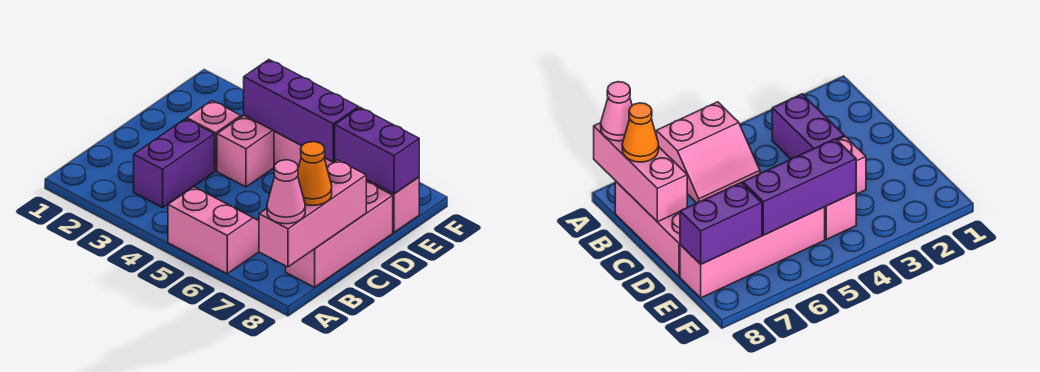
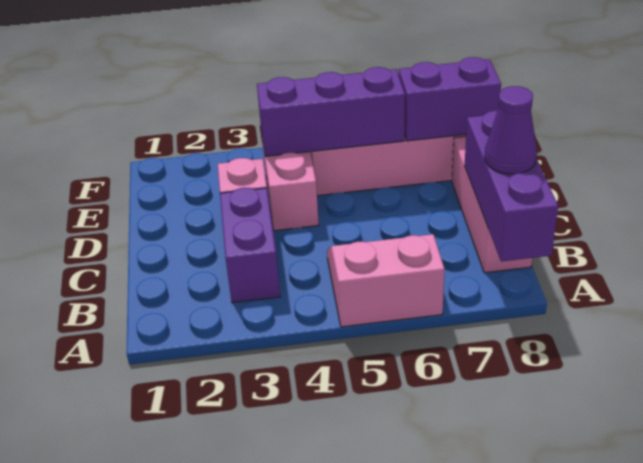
pink 1x3 brick [259,160,366,267] -> purple 1x3 brick [465,111,558,262]
pink 1x1 cone [267,160,305,224] -> none
orange 1x1 cone [298,142,332,205] -> purple 1x1 cone [485,86,537,174]

